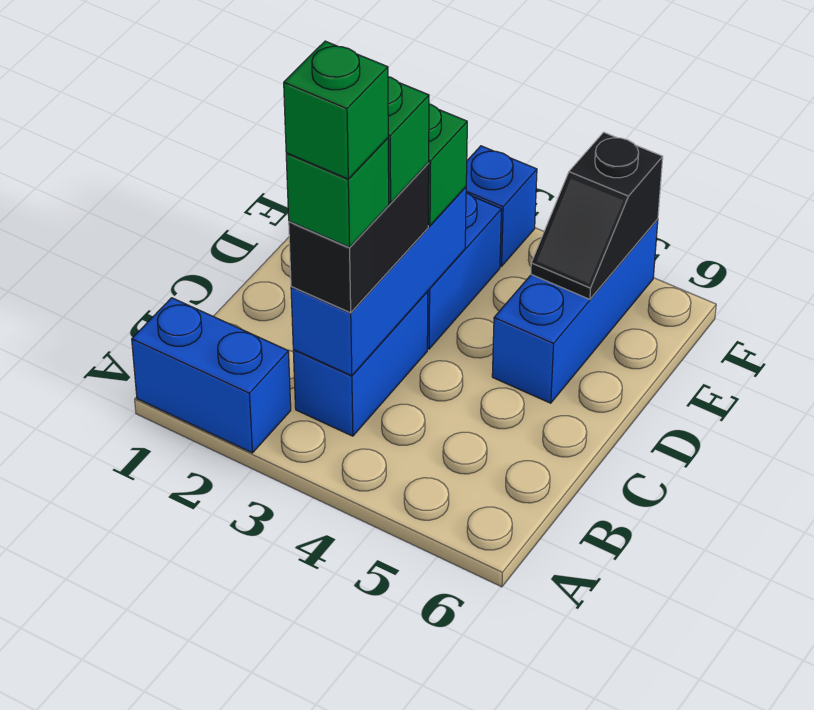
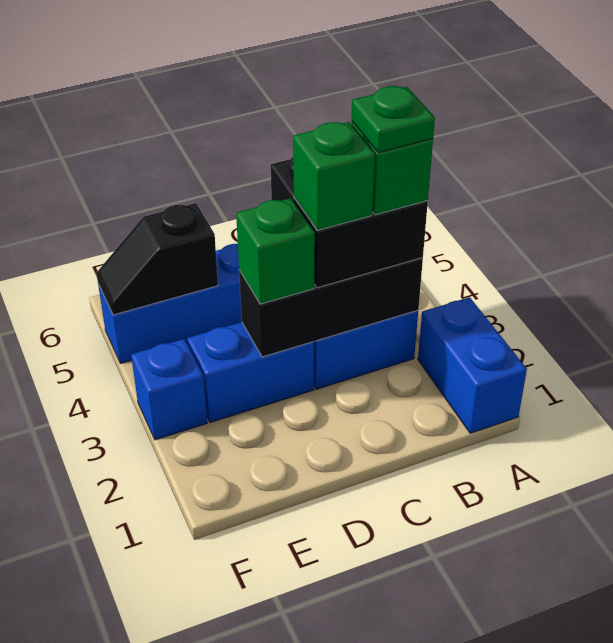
blue 1x3 brick [291,187,466,376] -> black 1x3 brick [239,258,423,357]
black 1x2 brick [289,163,429,313] -> black 2x2 brick [271,157,428,288]
green 1x1 brick [284,41,388,179] -> green 1x1 plate [352,86,435,152]
black 1x2 slope [531,132,663,299] -> black 1x2 slope turned to [96,203,218,315]

